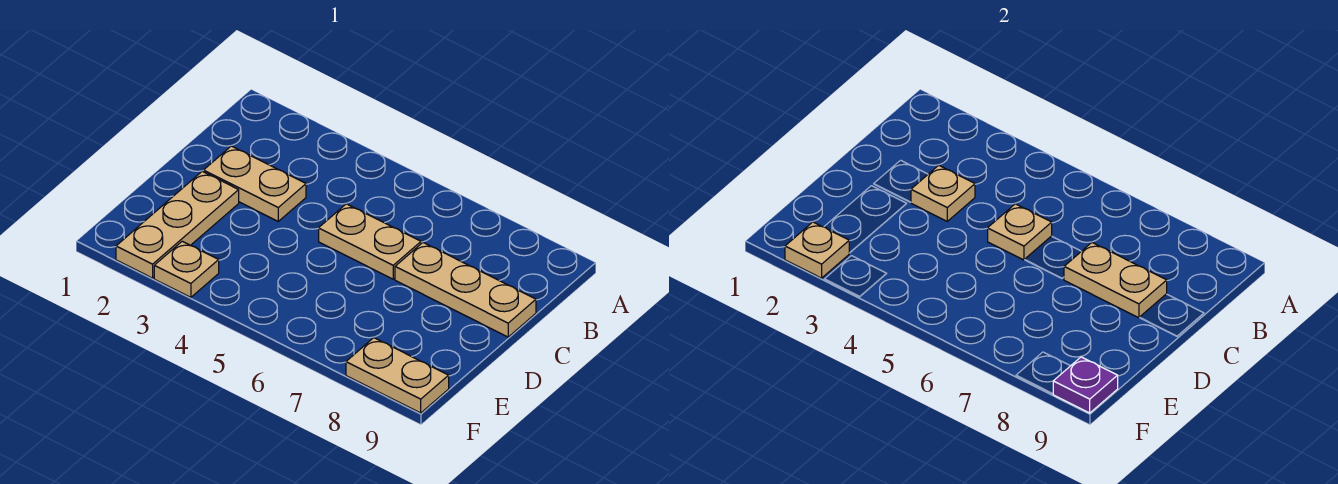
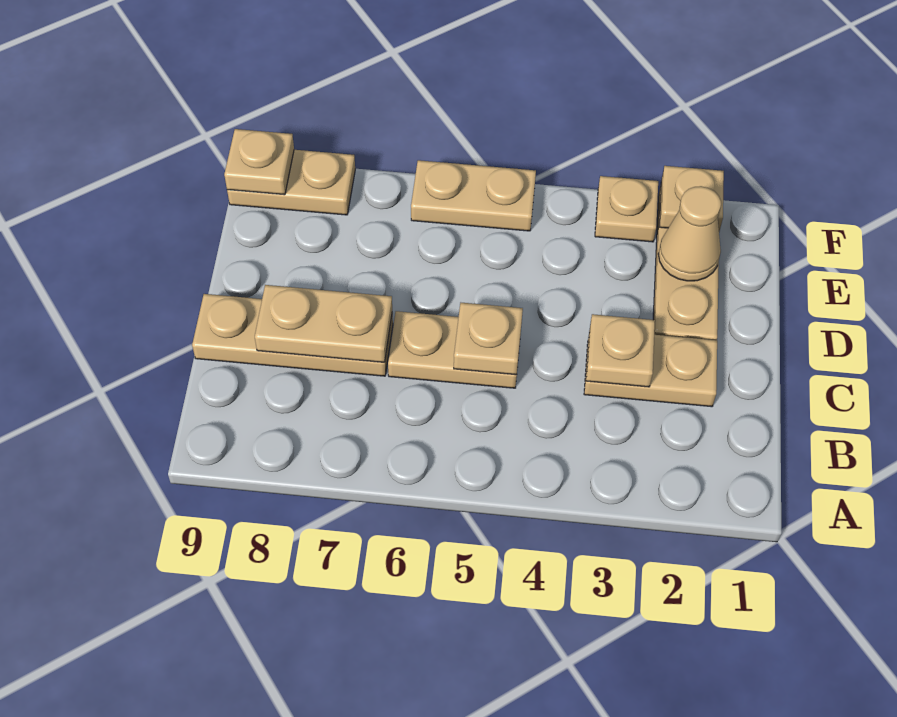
none -> tan 1x1 cone [658,186,721,281]
none -> tan 1x2 plate [411,160,536,231]
purple 1x1 plate [1053,357,1118,413] -> tan 1x1 plate [224,129,294,195]

